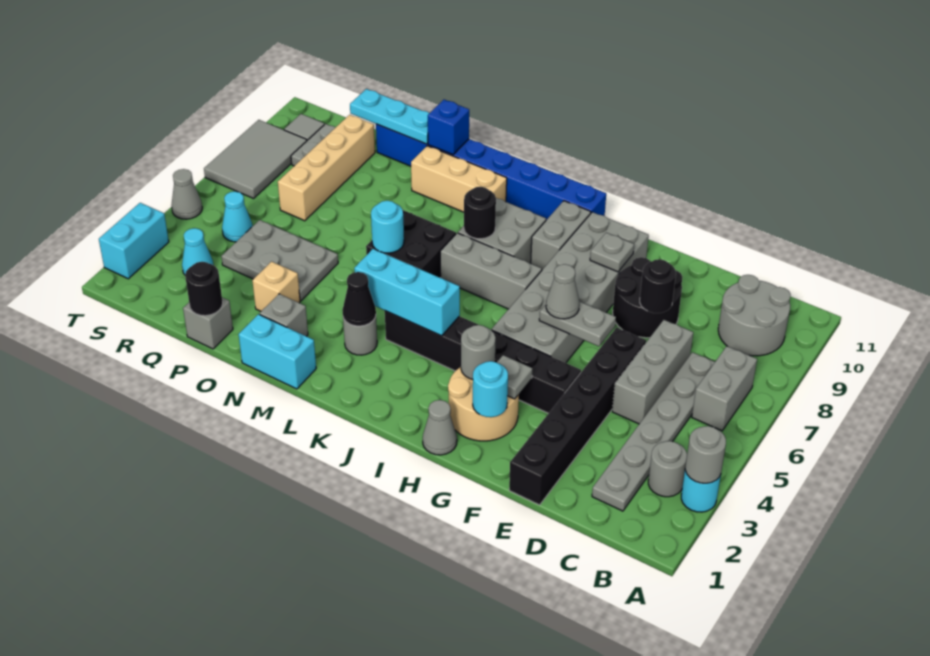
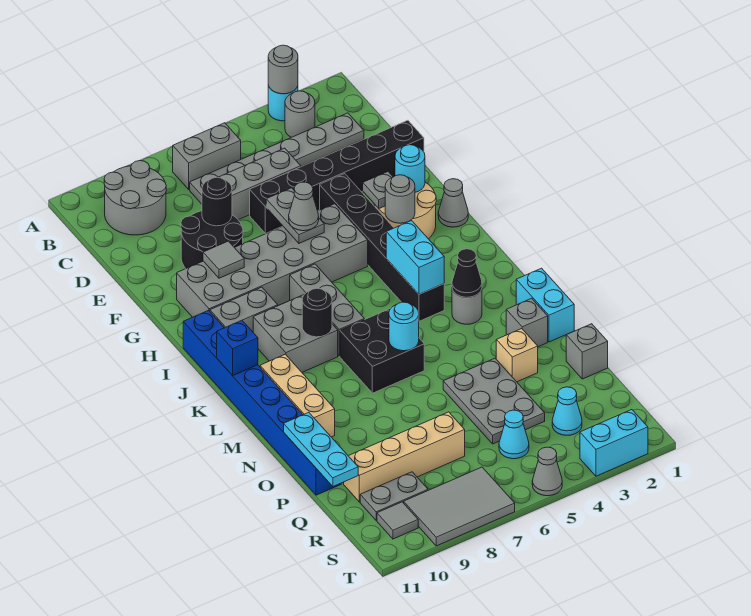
grey 1x1 plate [590,233,634,272] -> grey 1x1 tile [203,241,244,278]
cyan 1x3 brick [354,249,460,336] -> cyan 1x2 brick [386,221,444,294]
blue 1x1 brick [428,100,469,155] -> blue 1x1 brick moved to [217,320,258,376]
black 1x1 round brick [185,262,223,316] -> none

